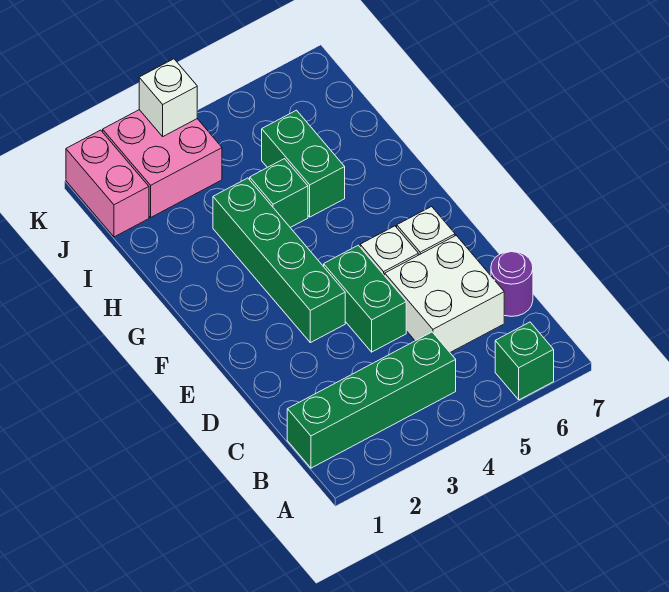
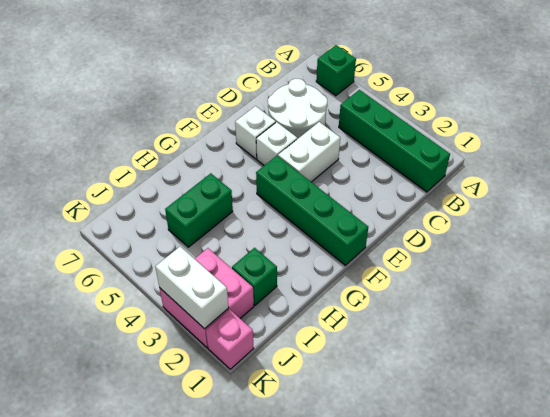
white 2x2 brick [385,236,504,352] -> white 2x2 round brick [268,79,327,139]
purple 1x1 round brick [491,251,533,316] -> none
green 1x2 brick [324,245,406,352] -> white 1x2 brick [278,122,340,182]
green 1x4 brick [213,178,345,343] -> green 1x4 brick turned to [256,156,368,265]
green 1x1 brick [250,159,308,228] -> green 1x1 brick moved to [232,248,277,305]
pink 1x2 brick [66,130,149,237] -> pink 1x1 brick [206,310,254,369]
white 1x1 brick [139,59,197,136] -> white 1x2 brick [155,247,229,329]

